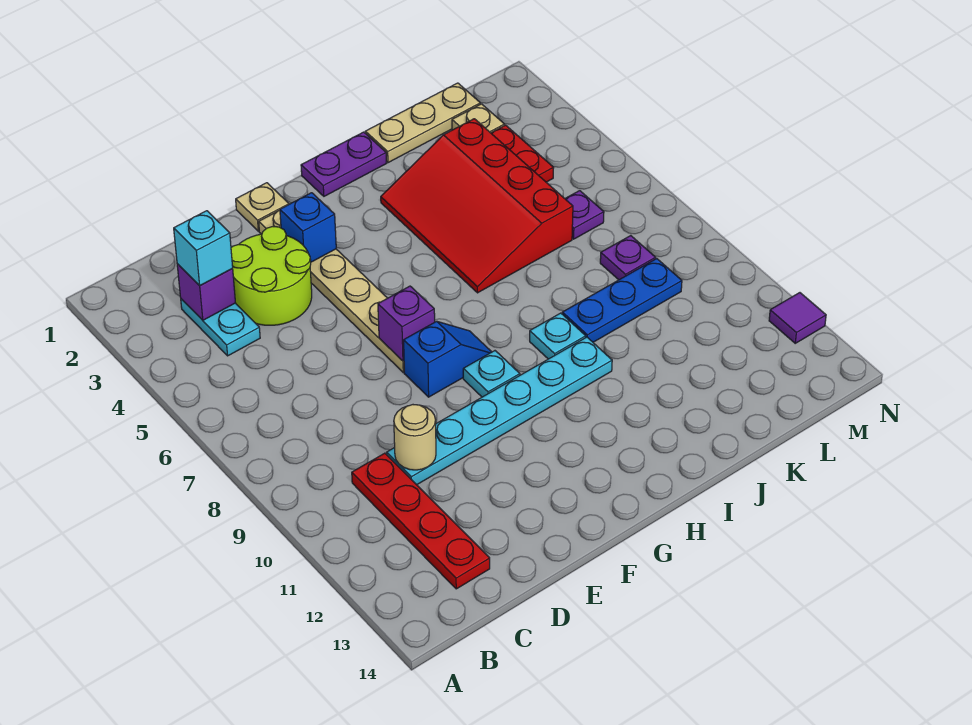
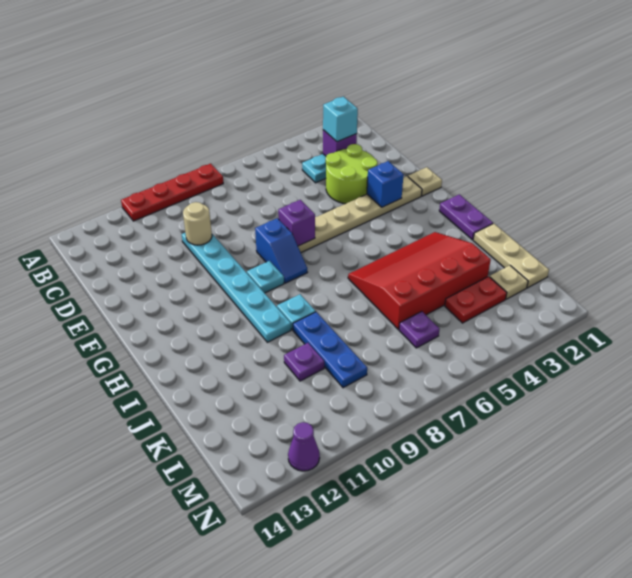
red 1x4 plate [352,453,490,589] -> red 1x4 plate moved to [121,164,223,221]
purple 1x1 plate [600,236,656,280] -> purple 1x1 plate moved to [284,343,324,381]
purple 1x1 tile [769,293,826,343] -> purple 1x1 cone [288,422,320,471]

